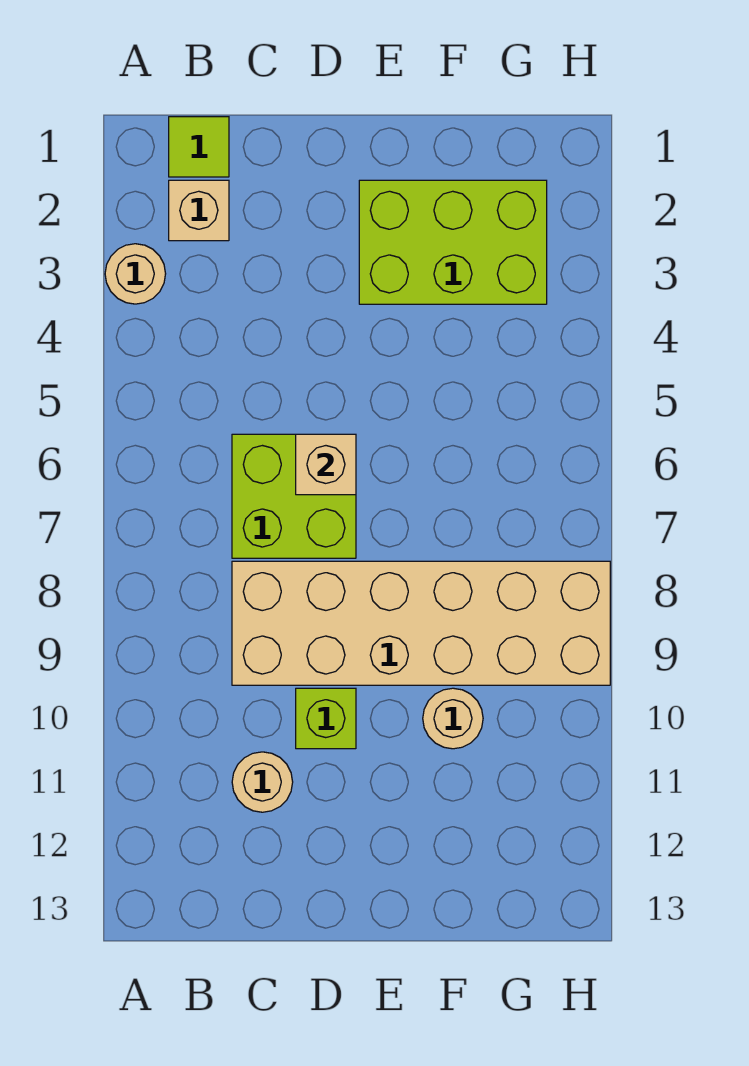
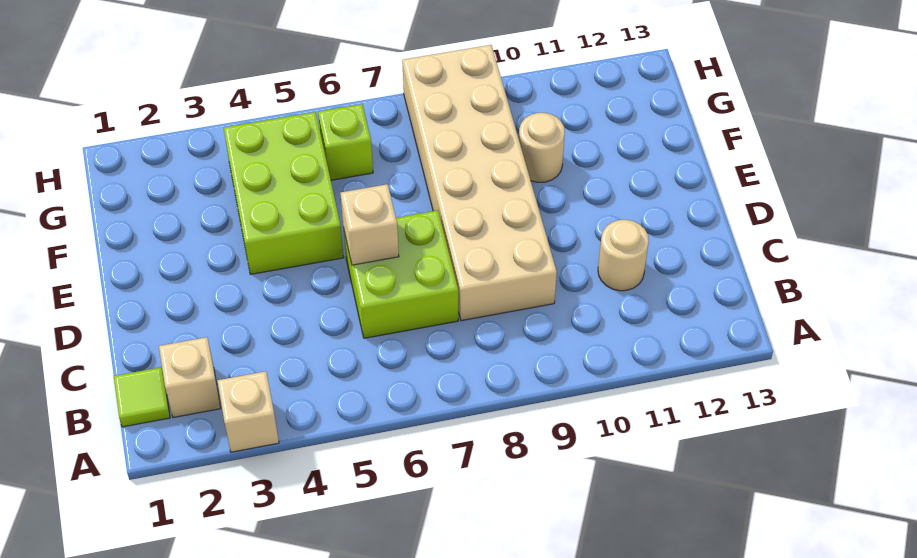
tan 1x1 round brick [105,244,166,304] -> tan 1x1 brick [217,371,279,452]
lime 1x1 brick [296,688,356,749] -> lime 1x1 brick moved to [318,104,373,180]
lime 2x3 brick [359,180,547,304] -> lime 2x3 brick moved to [224,112,344,274]

